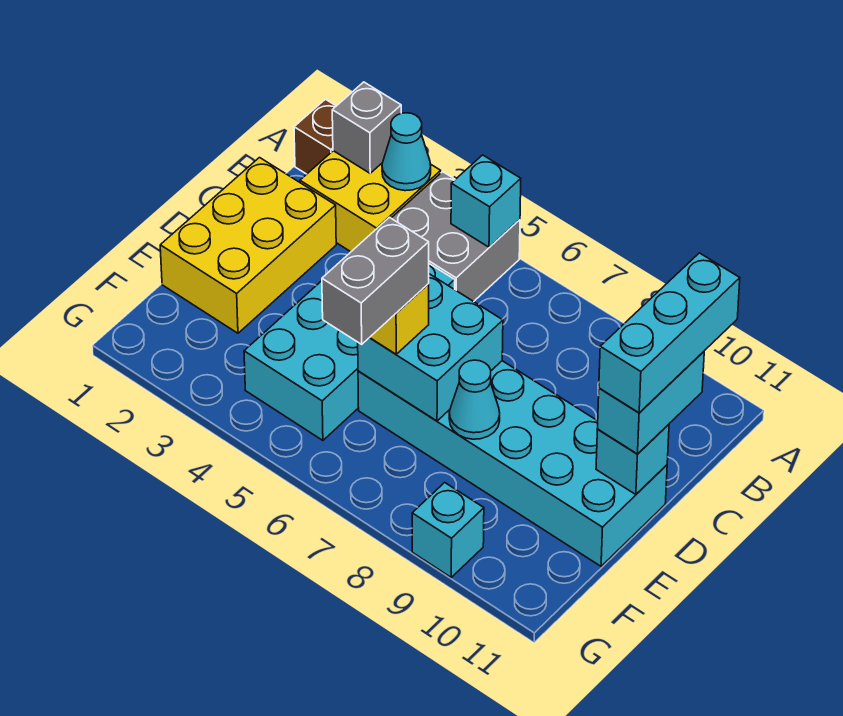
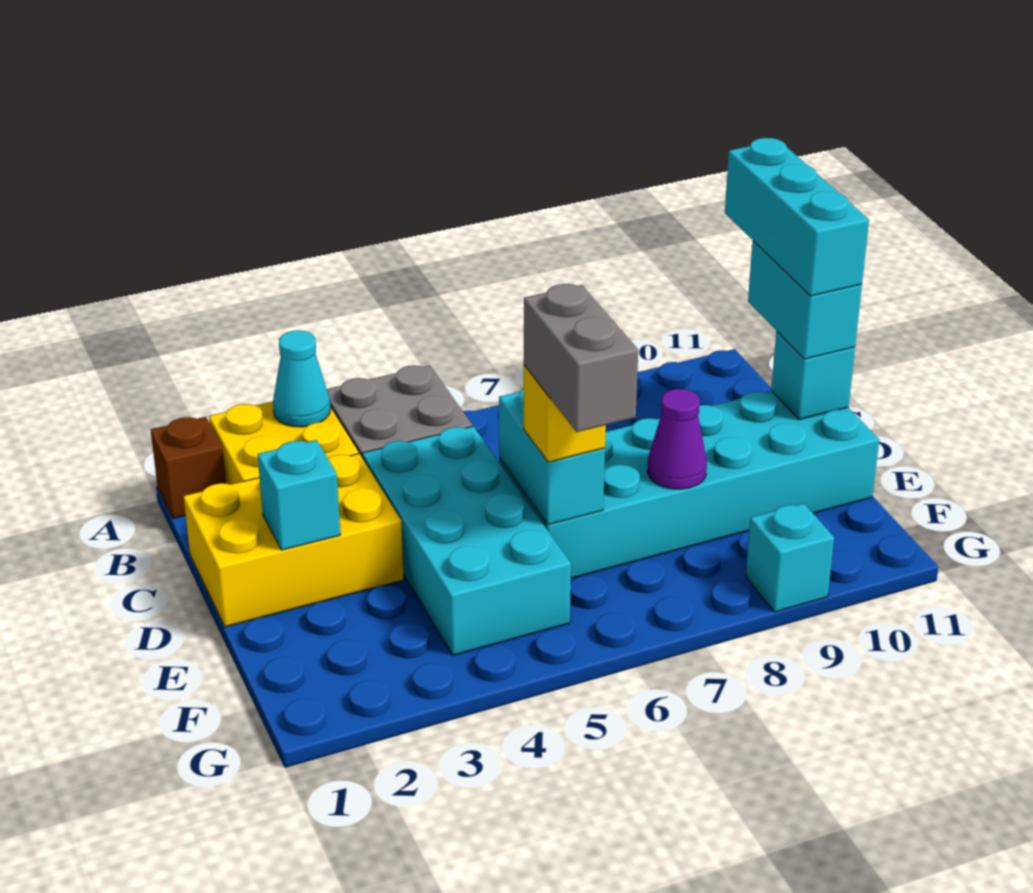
grey 1x1 brick [332,82,401,173] -> none
cyan 1x1 brick [451,155,521,247] -> cyan 1x1 brick moved to [258,440,340,550]
yellow 2x3 brick [160,158,336,333] -> yellow 2x3 brick turned to [183,454,404,627]
cyan 2x2 brick [358,274,503,421] -> cyan 1x2 brick [499,388,605,525]
cyan 1x1 cone [449,360,500,439] -> purple 1x1 cone [647,389,707,489]

